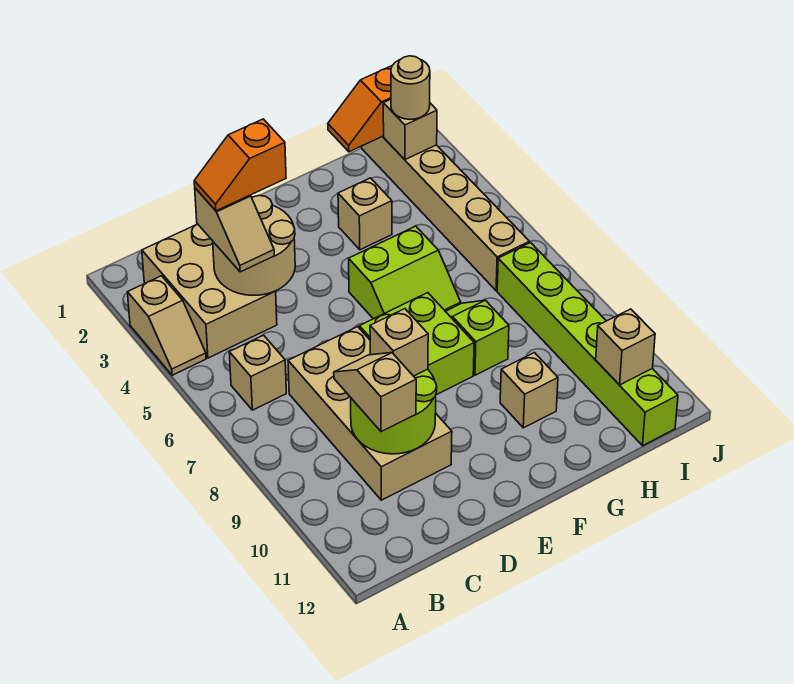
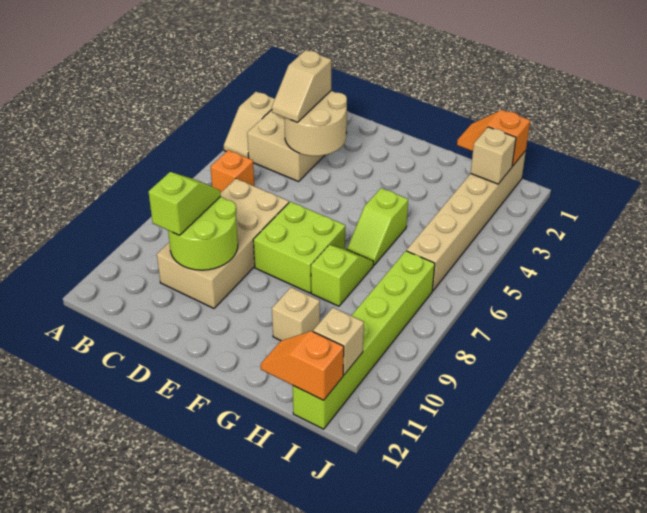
tan 1x1 brick [229,335,286,410] -> orange 1x1 brick [211,150,254,193]
orange 1x2 slope [194,119,286,211] -> orange 1x2 slope moved to [261,331,344,400]
tan 1x2 slope [334,353,416,432] -> lime 1x2 slope [149,172,221,235]
tan 1x1 brick [370,309,428,376] -> none
lime 2x2 slope [349,226,461,319] -> lime 1x2 slope [347,188,408,265]
tan 1x1 brick [338,178,392,250] -> none
tan 1x1 round brick [391,56,430,119] -> none

